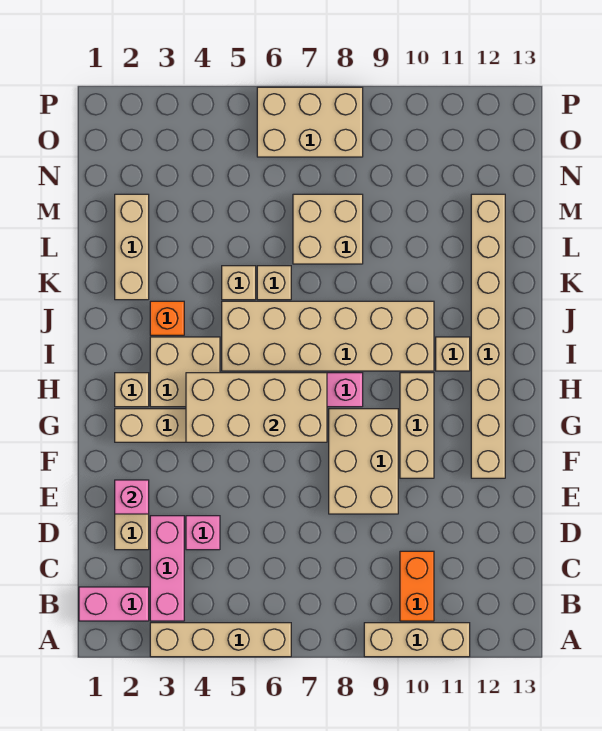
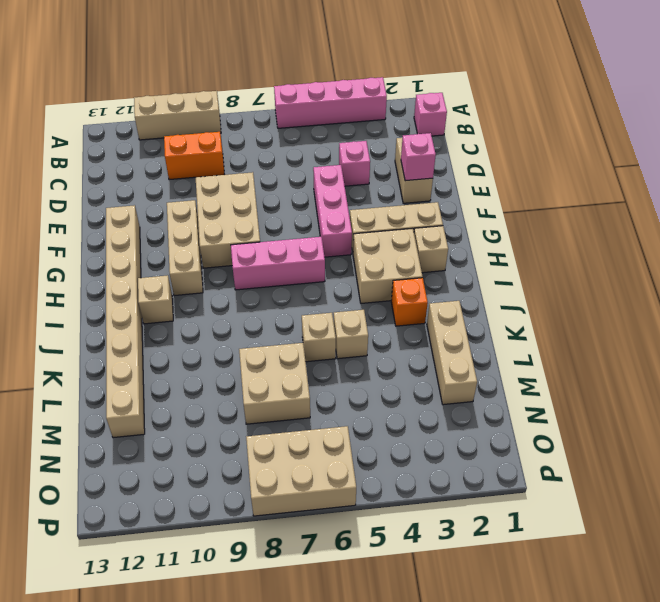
tan 1x4 brick [150,623,291,657] -> pink 1x4 brick [274,77,387,128]
pink 1x2 brick [79,587,149,621] -> pink 1x1 brick [414,93,447,136]
pink 1x3 brick [150,516,184,621] -> pink 1x3 brick moved to [313,165,352,257]
orange 1x2 brick [400,551,434,621] -> orange 1x2 brick turned to [164,132,225,180]
tan 2x4 brick [186,373,327,442] -> none
tan 2x6 brick [222,301,434,371] -> none

